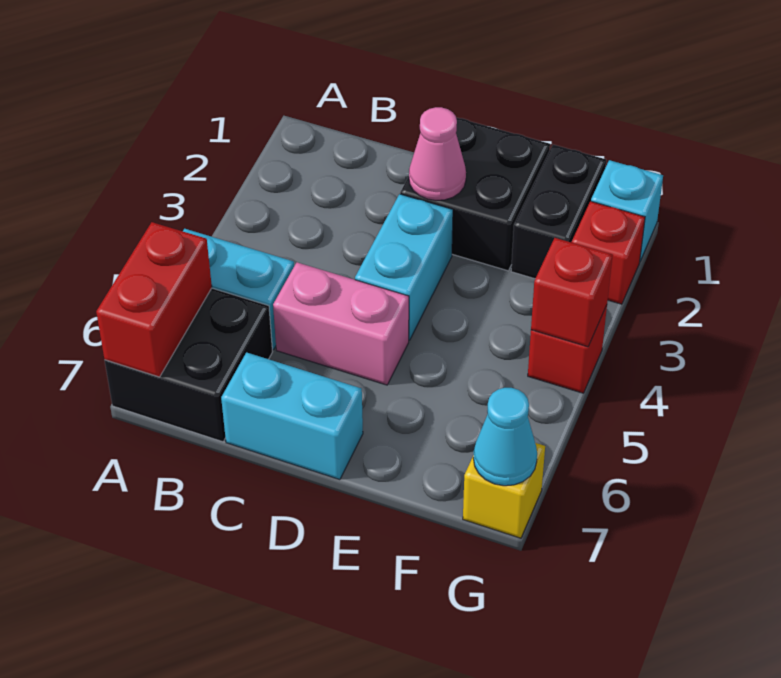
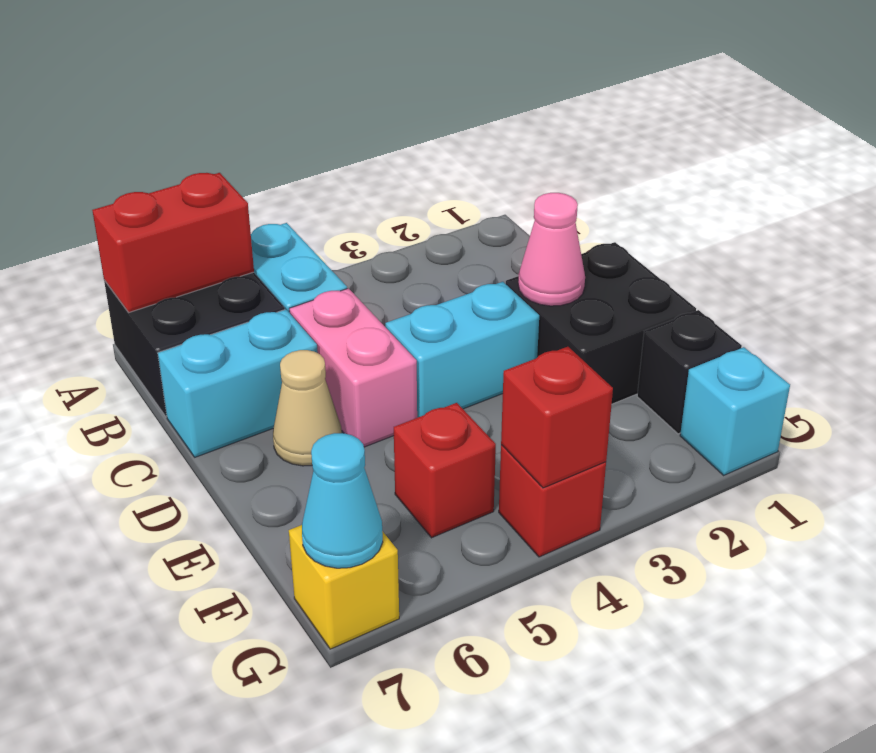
cyan 1x2 brick [221,352,363,480] -> cyan 1x2 brick turned to [158,309,318,457]
none -> tan 1x1 cone [273,350,342,466]
black 1x2 brick [511,145,606,279] -> black 1x1 brick [637,310,742,434]
red 1x1 brick [572,201,645,304] -> red 1x1 brick moved to [394,403,496,538]

